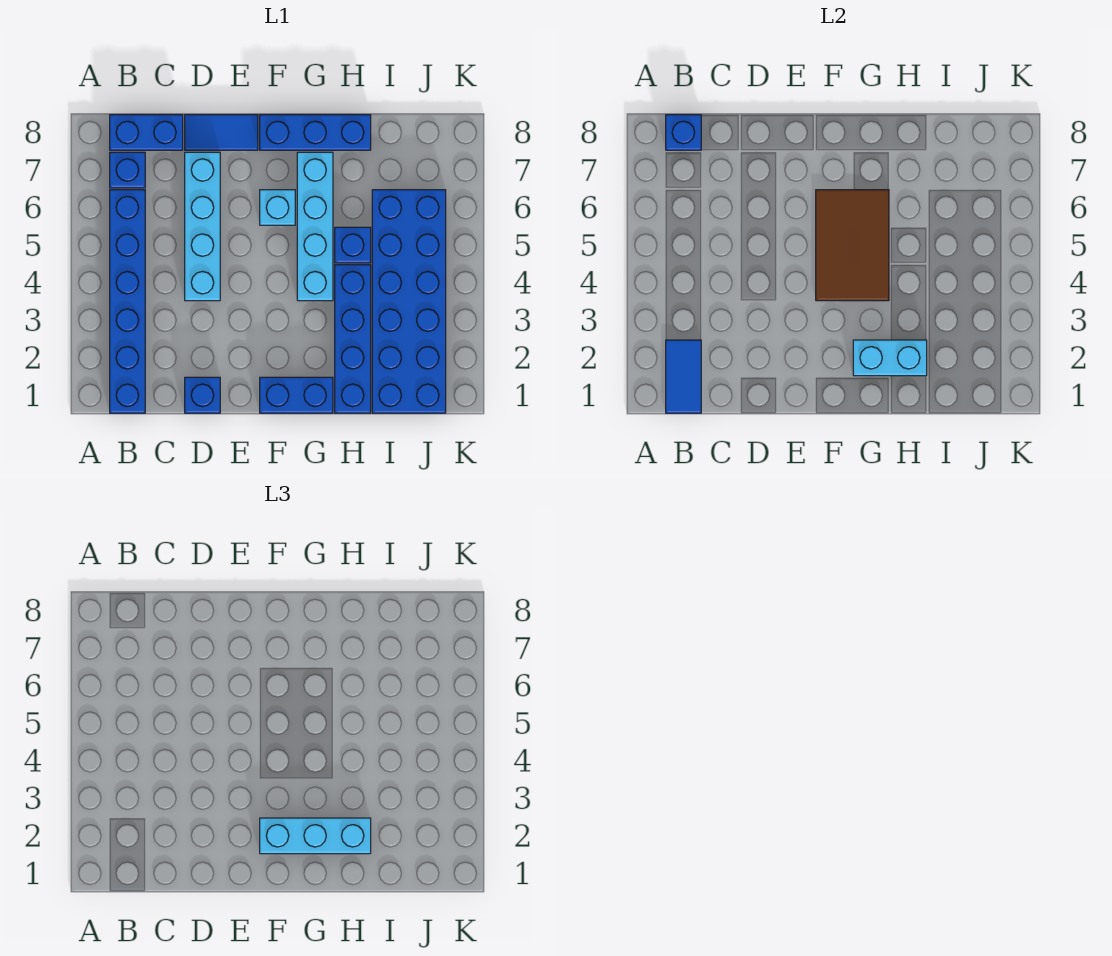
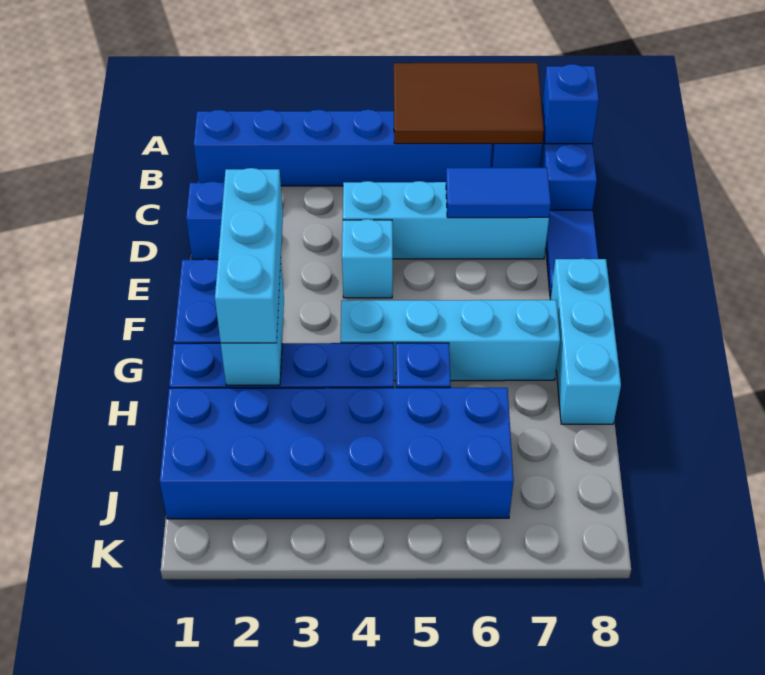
blue 1x2 tile [666,340,701,413] -> blue 1x2 tile moved to [446,168,551,218]
brown 2x3 tile [816,190,889,301] -> brown 2x3 tile moved to [394,63,544,144]
cyan 1x1 brick [260,190,295,225] -> cyan 1x1 brick moved to [342,219,393,298]
blue 1x3 brick [260,115,371,150] -> cyan 1x3 brick [550,259,621,424]

